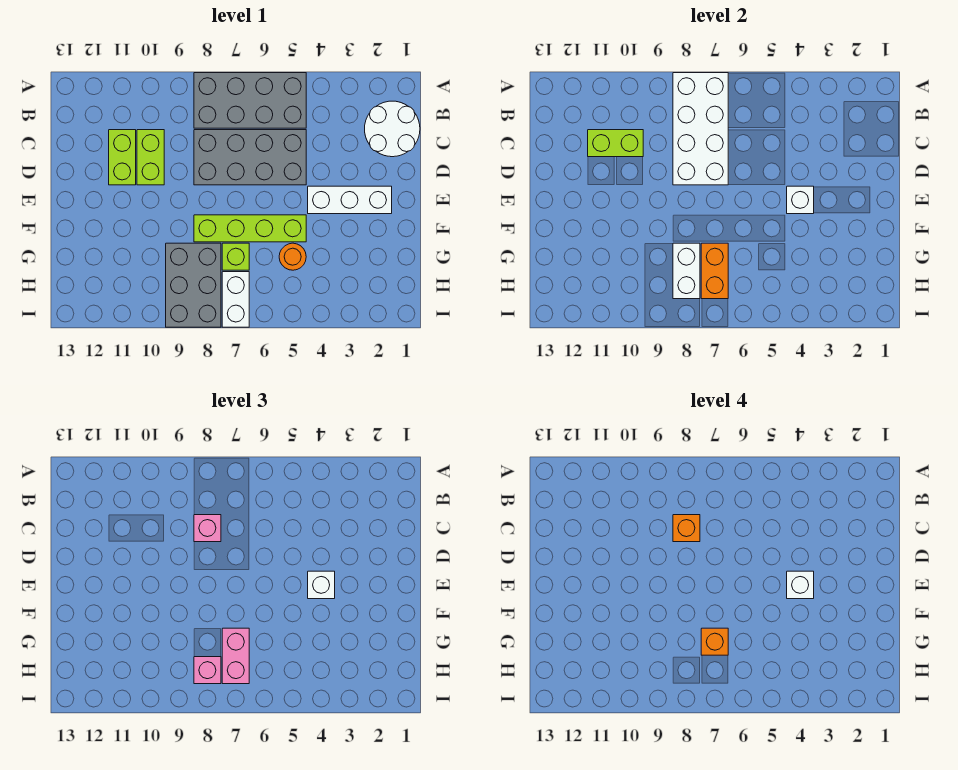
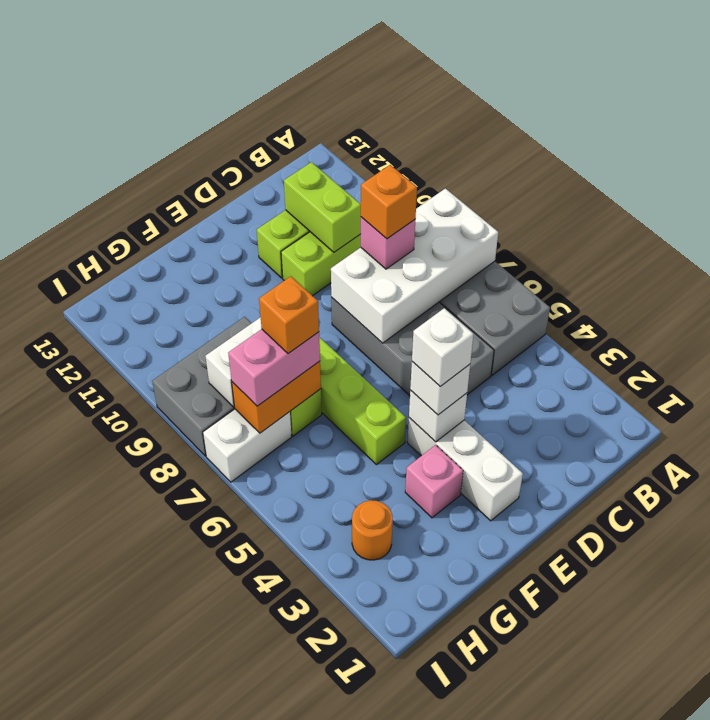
white 2x2 round brick [365,101,420,157] -> none
orange 1x1 round brick [279,243,306,270] -> orange 1x1 round brick moved to [352,500,393,560]
pink 1x1 brick [194,657,221,684] -> pink 1x1 brick moved to [405,445,463,518]

